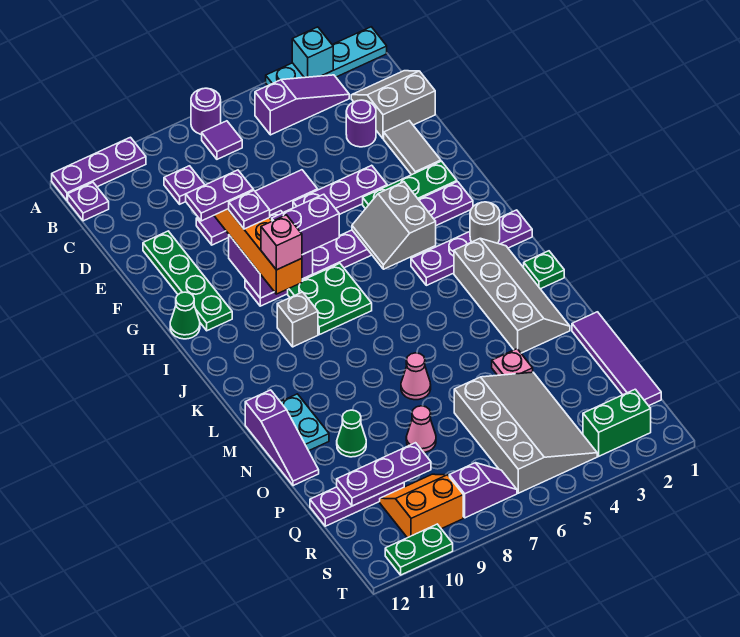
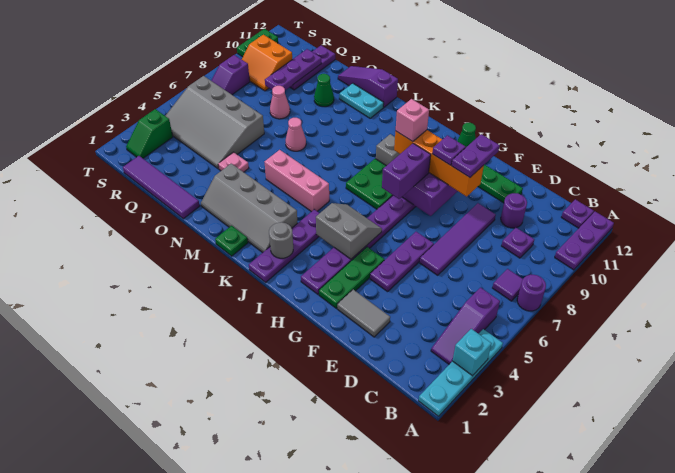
grey 2x2 slope [351,71,435,139] -> none
purple 1x1 round brick [346,100,376,147] -> purple 1x1 round brick moved to [501,193,527,228]
none -> pink 1x3 brick [265,150,329,212]
orange 2x2 slope [380,474,463,538] -> orange 2x2 slope turned to [242,35,292,91]
green 1x2 brick [583,389,651,456] -> green 1x2 slope [126,109,173,158]

